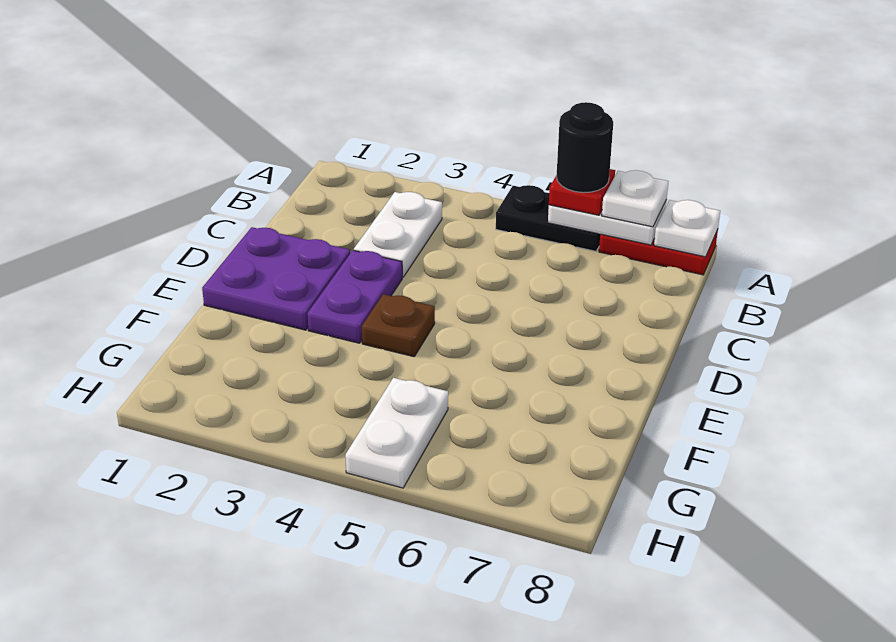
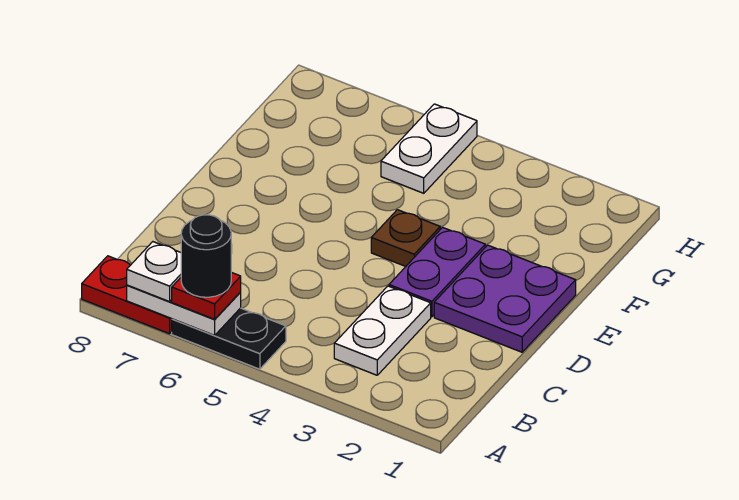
white 1x1 plate [654,200,720,257] -> none

